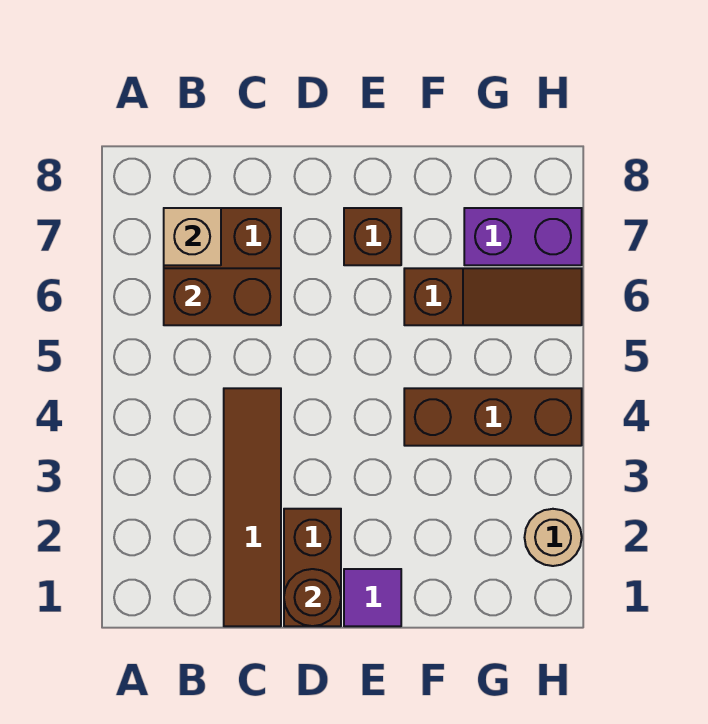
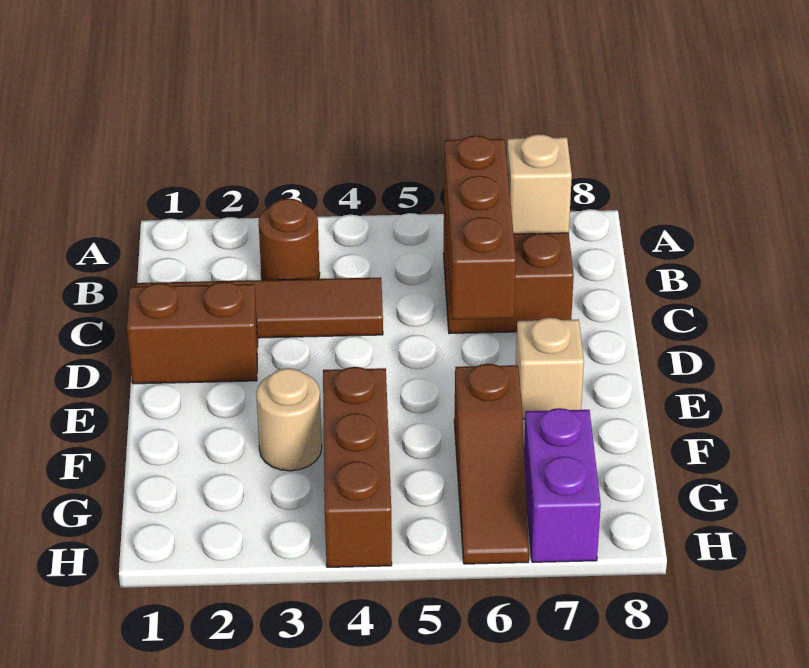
brown 1x2 brick [164,268,281,325] -> brown 1x3 brick [444,136,516,320]
brown 1x1 round brick [284,569,341,626] -> brown 1x1 round brick moved to [259,198,320,280]
purple 1x1 tile [344,569,401,626] -> none
brown 1x1 brick [344,208,401,265] -> tan 1x1 brick [516,318,584,419]
tan 1x1 round brick [525,509,582,566] -> tan 1x1 round brick moved to [256,368,322,471]

